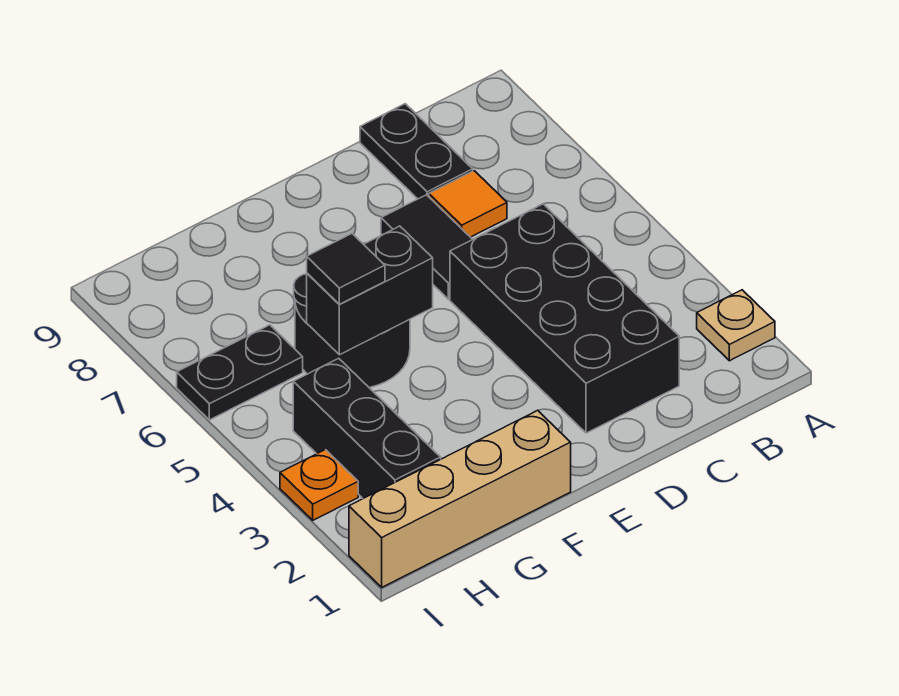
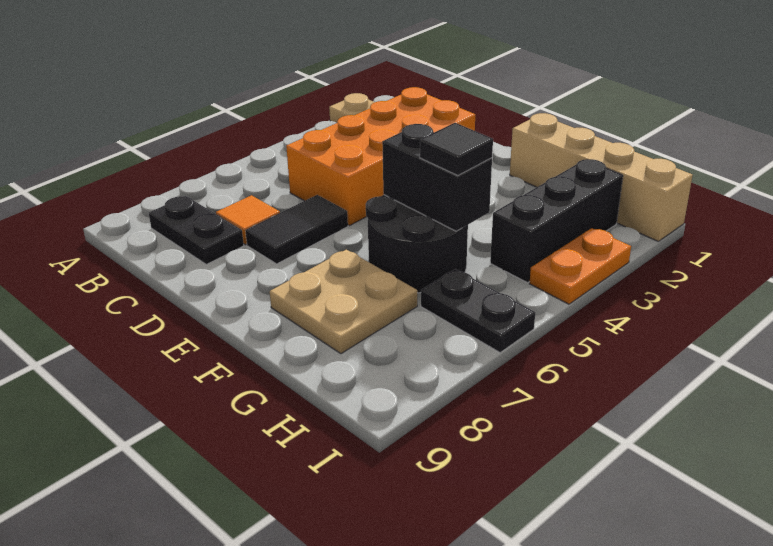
black 2x4 brick [450,204,679,433] -> orange 2x4 brick [286,87,475,225]
black 1x2 plate [360,104,473,199] -> black 1x2 plate turned to [149,196,244,264]
none -> tan 2x2 plate [270,250,417,354]
orange 1x1 plate [280,450,358,520] -> orange 1x2 plate [530,228,631,304]

